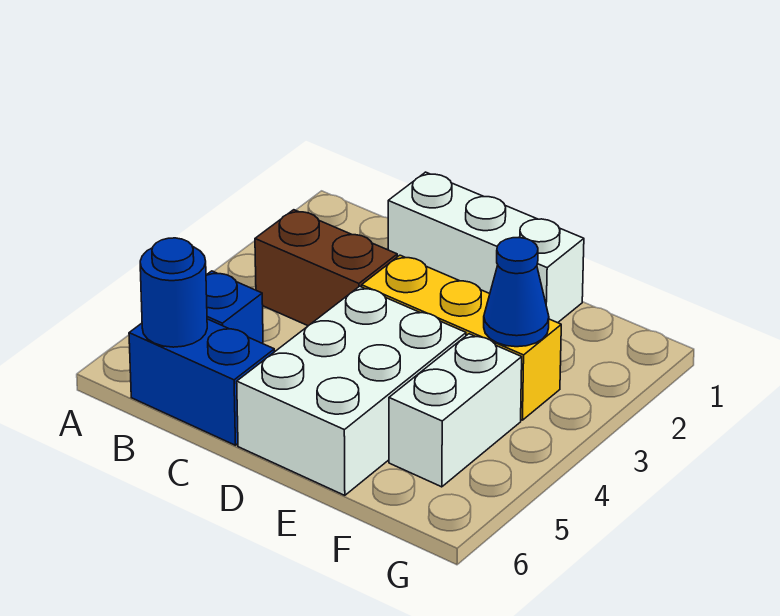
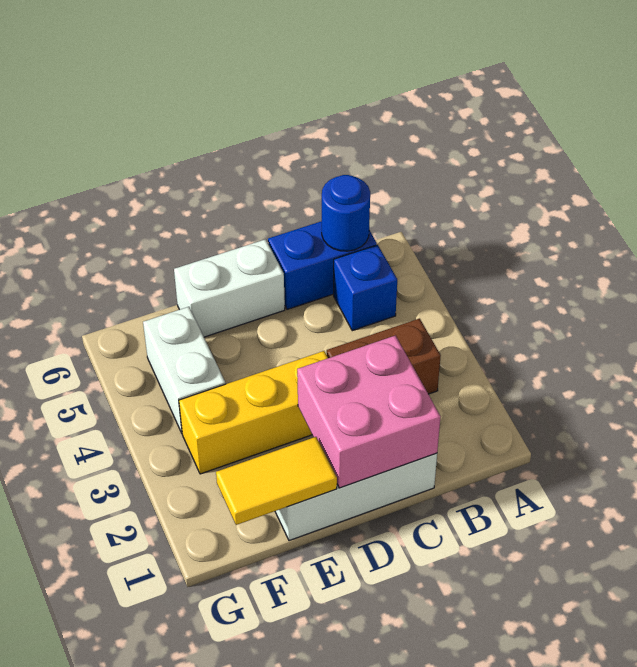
none -> pink 2x2 brick [297,336,441,488]
white 2x3 brick [237,286,466,495] -> white 1x2 brick [174,239,285,337]
none -> yellow 1x2 tile [216,437,337,525]
blue 1x1 cone [484,238,549,347] -> none

